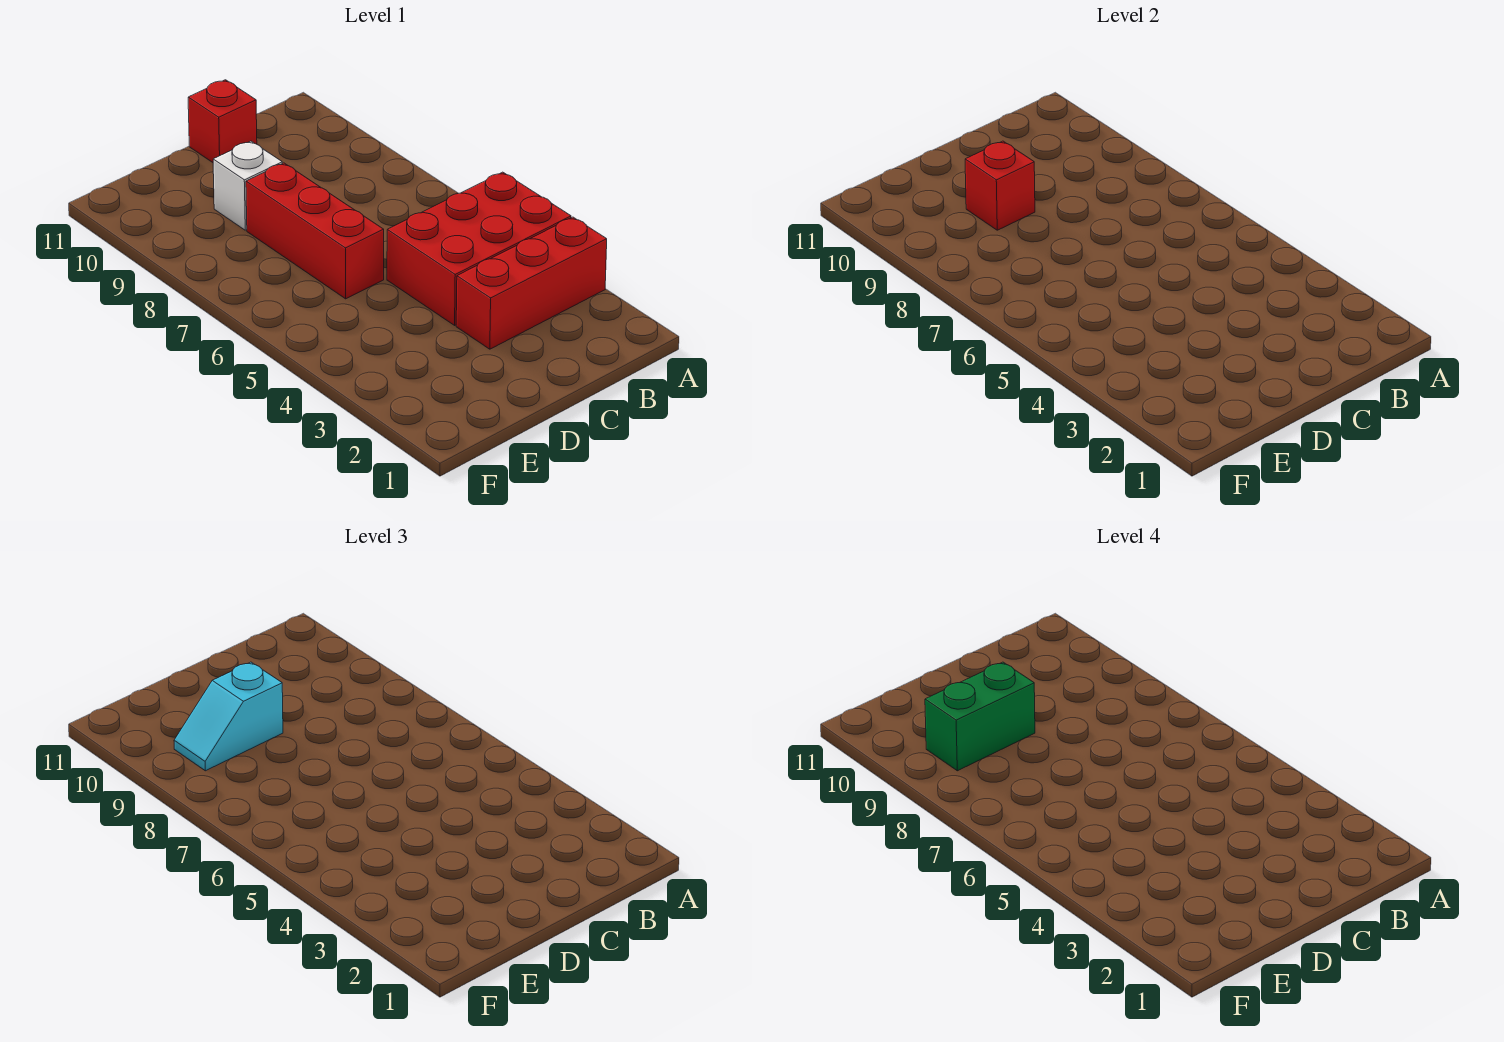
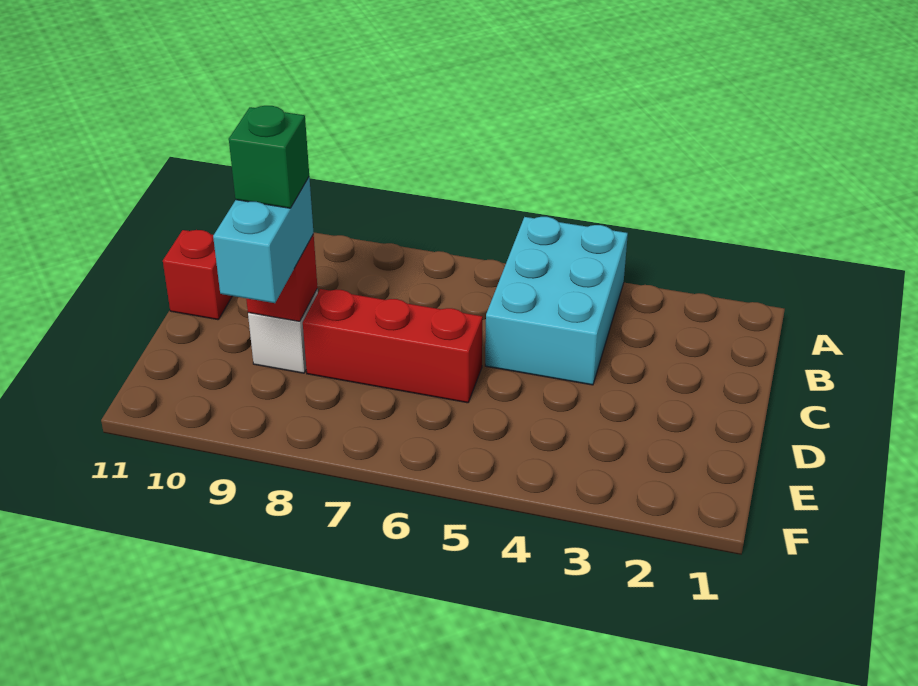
red 1x3 brick [456,217,607,349] -> none
red 2x3 brick [387,172,571,325] -> cyan 2x3 brick [485,217,628,385]
cyan 1x2 slope [174,662,283,771] -> cyan 1x2 brick [213,177,314,303]
green 1x2 brick [925,662,1035,771] -> green 1x1 brick [229,106,309,208]

